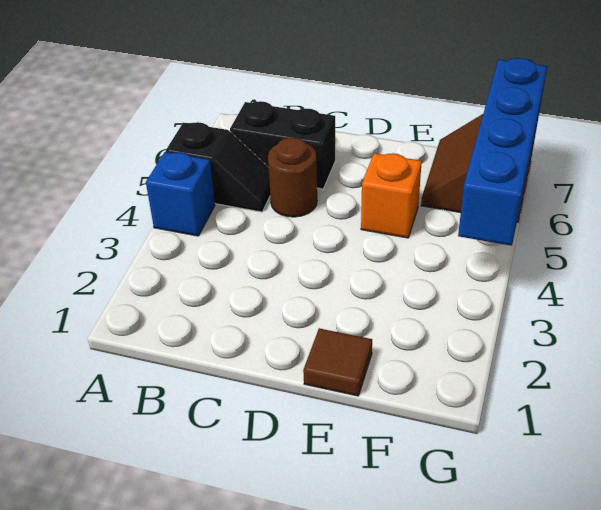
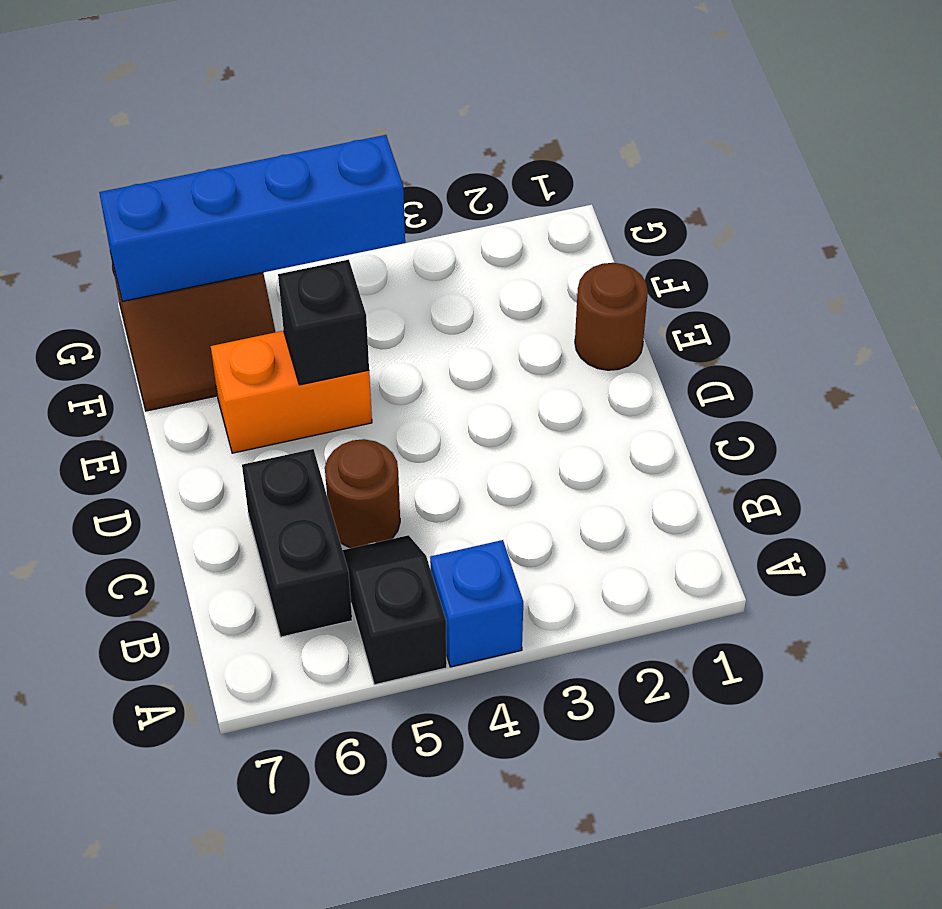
brown 1x1 tile [303,328,372,396] -> brown 1x1 round brick [575,263,648,370]
orange 1x1 brick [361,153,422,238] -> orange 1x2 brick [211,331,372,453]
none -> black 1x1 brick [278,260,369,385]

